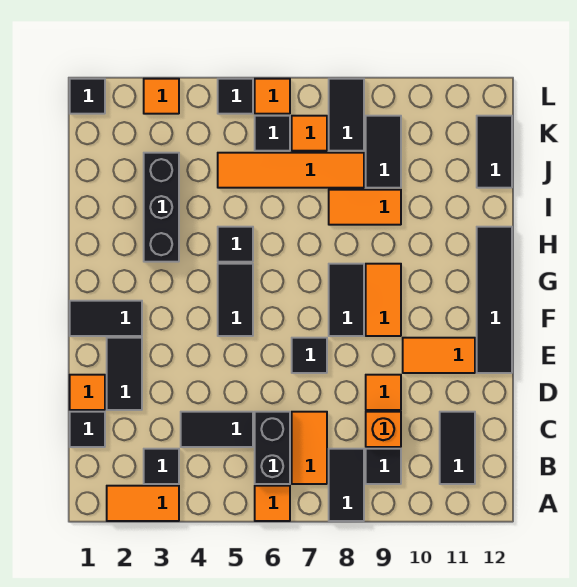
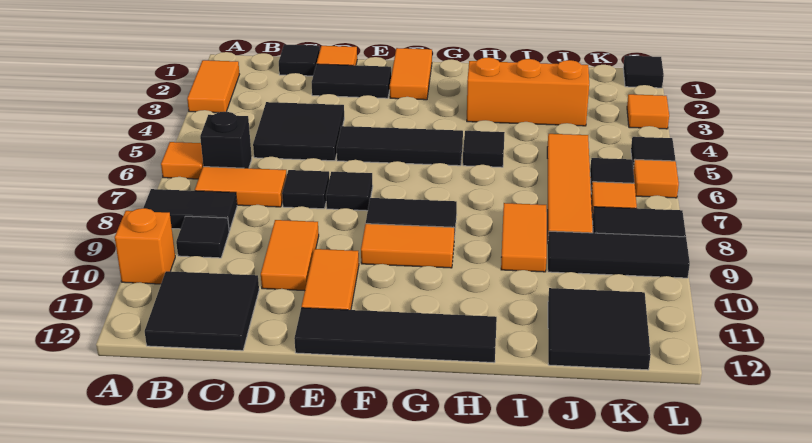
black 1x1 tile [144,449,179,484] -> black 1x1 tile moved to [282,170,329,209]
black 1x2 brick [255,412,290,484] -> black 1x1 brick [200,112,252,168]
black 1x2 tile [440,412,475,484] -> black 2x2 tile [145,271,259,351]
black 1x2 tile [181,412,253,447] -> black 2x2 tile [253,102,344,161]
orange 1x1 brick [366,412,401,447] -> orange 1x1 brick moved to [115,208,175,284]
orange 1x1 tile [366,375,401,410] -> orange 1x2 tile [261,220,319,291]
black 1x2 tile [70,301,142,336] -> orange 1x2 tile [390,48,432,100]
black 1x2 tile [218,264,253,336] -> black 1x3 tile [337,126,463,166]
black 1x3 brick [144,153,179,262] -> orange 1x3 brick [467,57,589,126]
black 1x2 tile [366,116,401,188] -> black 1x3 tile [548,231,690,278]
black 1x2 tile [477,116,512,188] -> black 2x2 tile [548,288,651,370]

